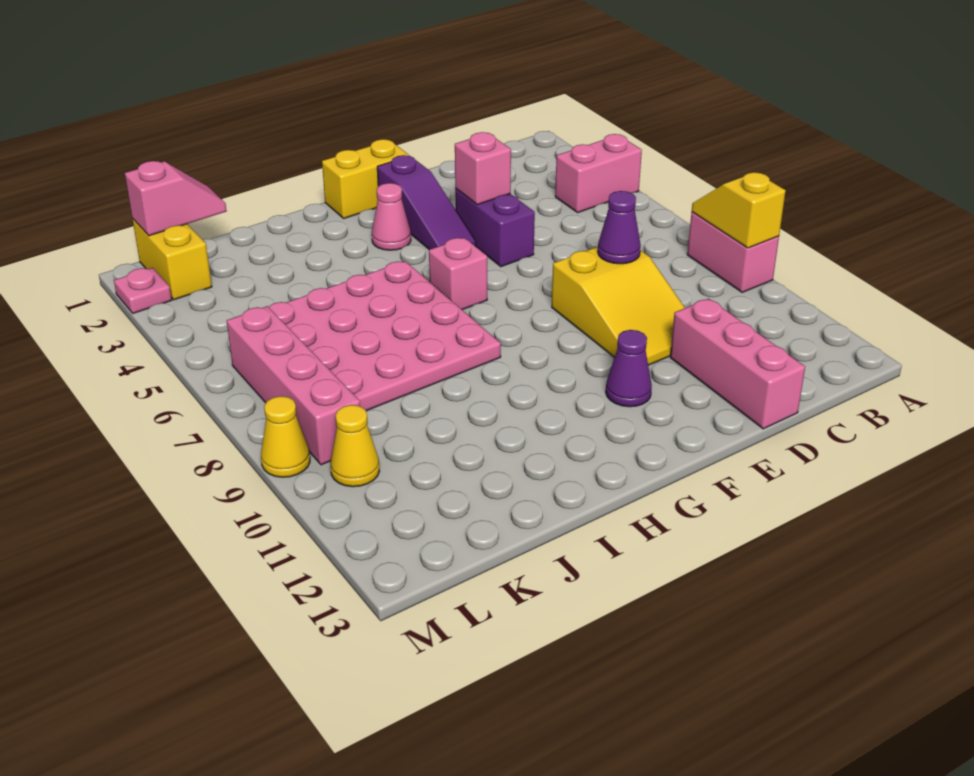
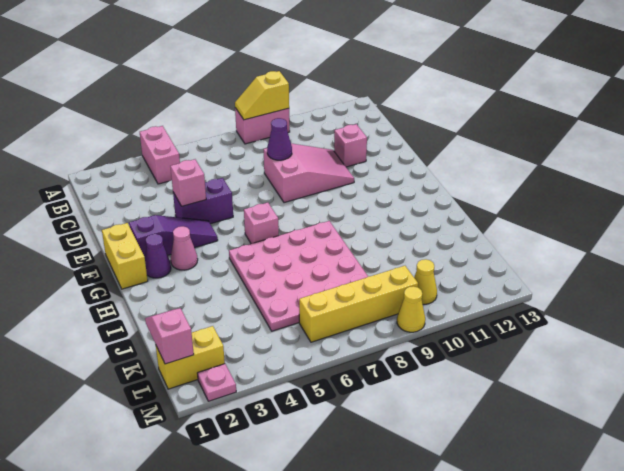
yellow 2x3 slope [552,247,685,365] -> pink 2x3 slope [264,143,354,203]
pink 1x3 brick [670,299,805,429] -> pink 1x1 brick [334,124,367,167]
purple 1x1 cone [606,330,652,407] -> purple 1x1 cone moved to [145,234,171,278]
pink 1x4 brick [227,306,360,465] -> yellow 1x4 brick [299,266,418,342]

